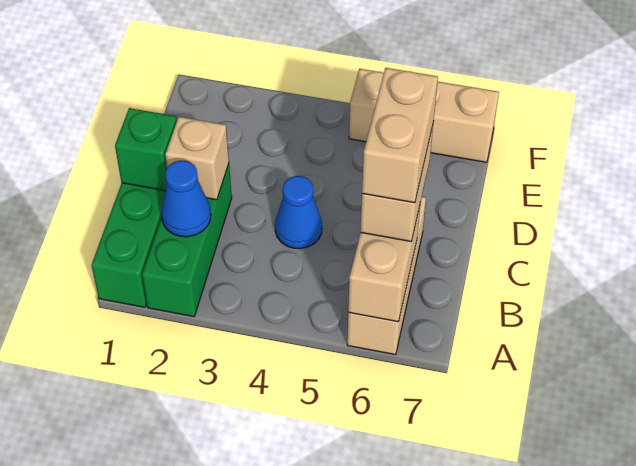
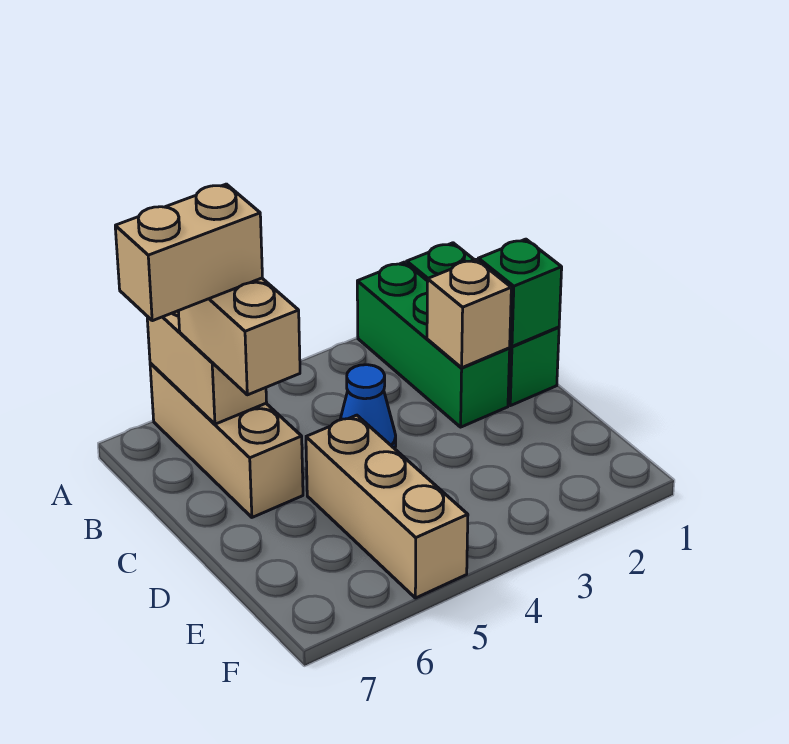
blue 1x1 cone [161,161,211,237] -> none
tan 1x2 brick [362,68,438,203] -> tan 1x2 brick turned to [115,184,262,321]
tan 1x3 brick [349,69,499,162] -> tan 1x3 brick turned to [306,415,468,598]

